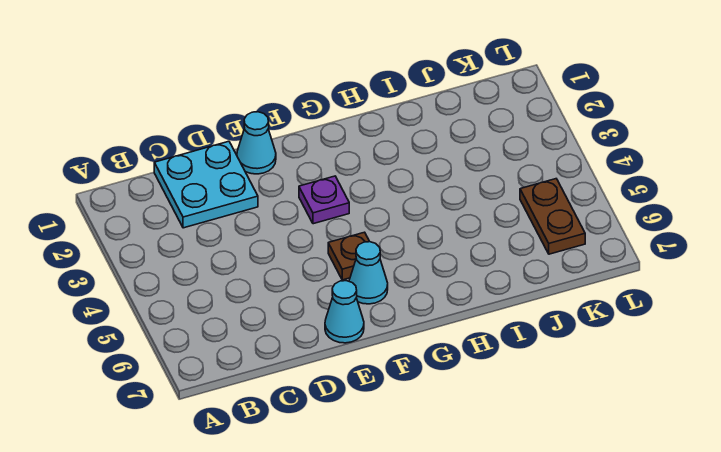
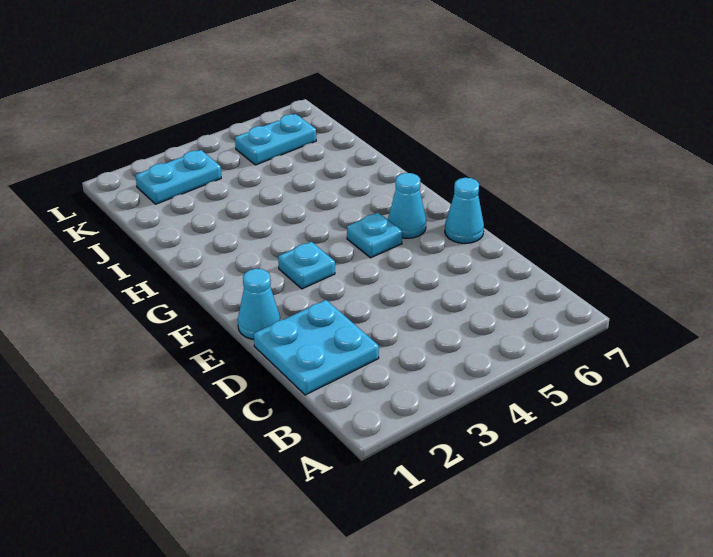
purple 1x1 plate [299,176,349,224] -> cyan 1x1 plate [278,242,335,289]
brown 1x1 plate [328,232,370,280] -> cyan 1x1 plate [347,213,402,258]
none -> cyan 1x2 plate [135,150,221,204]
brown 1x2 plate [520,179,585,254] -> cyan 1x2 plate [235,114,316,165]

